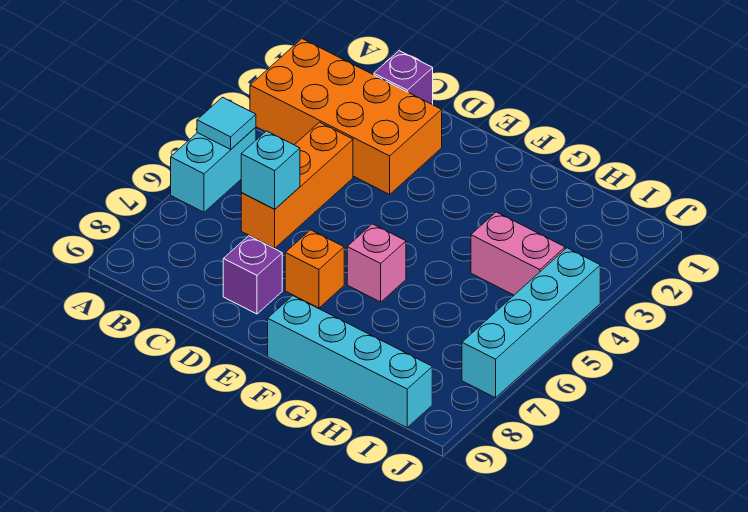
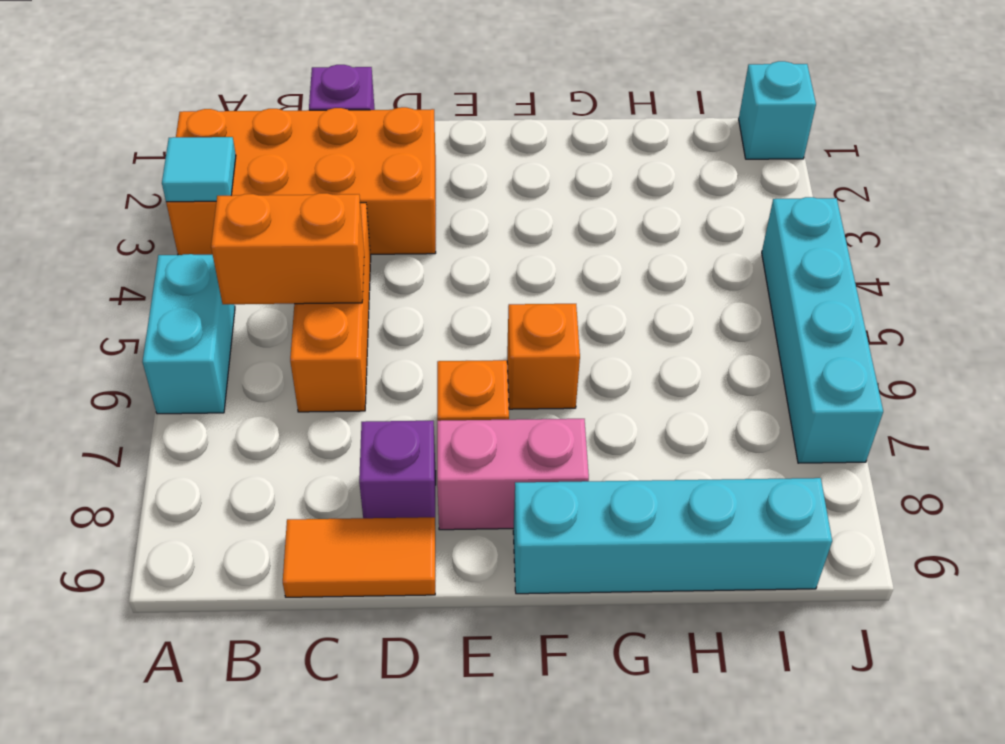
cyan 1x1 tile [197,97,256,149] -> cyan 1x1 tile moved to [162,137,236,202]
none -> orange 1x2 brick [211,193,364,304]
cyan 1x1 brick [241,131,300,209] -> cyan 1x1 brick moved to [739,61,816,159]
none -> orange 1x2 tile [283,517,435,597]
pink 1x1 brick [347,224,406,302] -> orange 1x1 brick [507,304,580,409]
pink 1x2 brick [471,212,565,295] -> pink 1x2 brick moved to [437,419,589,530]

